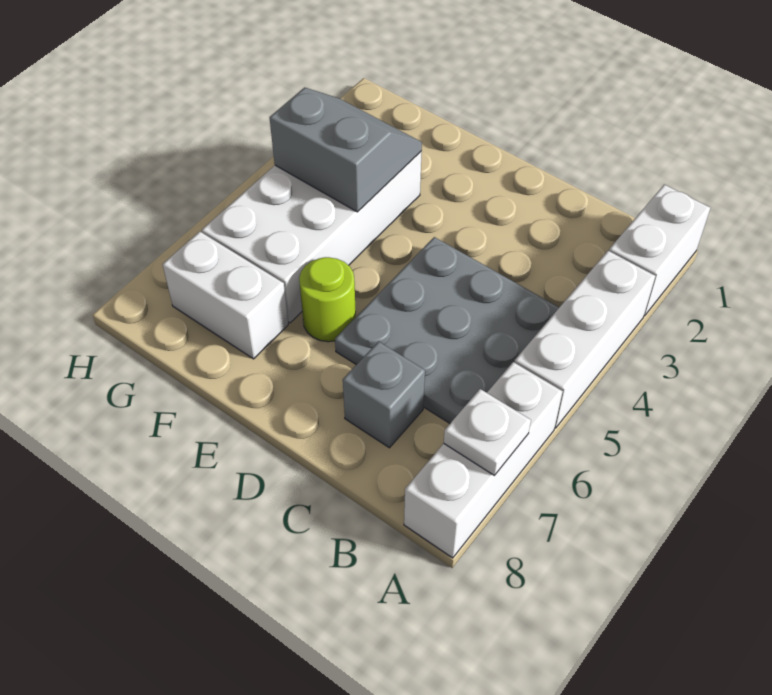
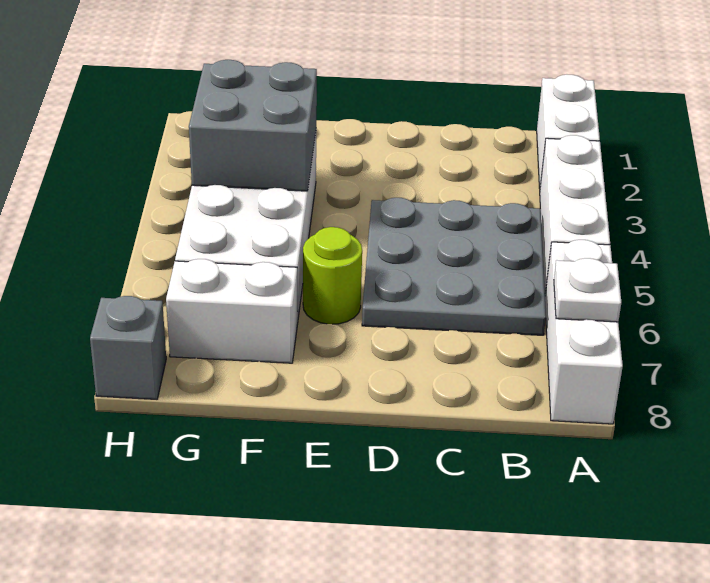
grey 1x1 brick [343,342,425,448] -> grey 1x1 brick moved to [90,296,166,399]
grey 2x2 slope [269,88,422,212] -> grey 2x2 brick [189,60,317,191]

